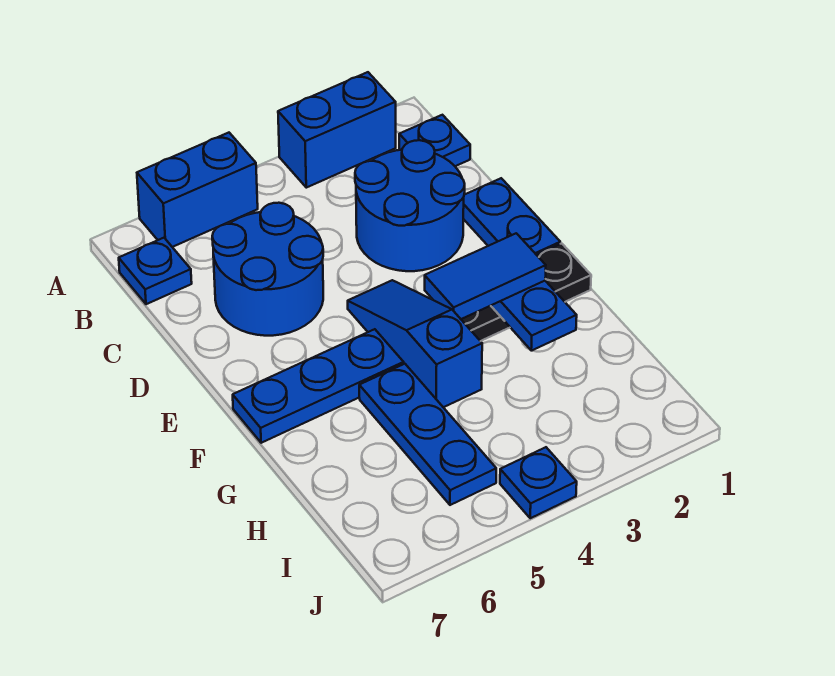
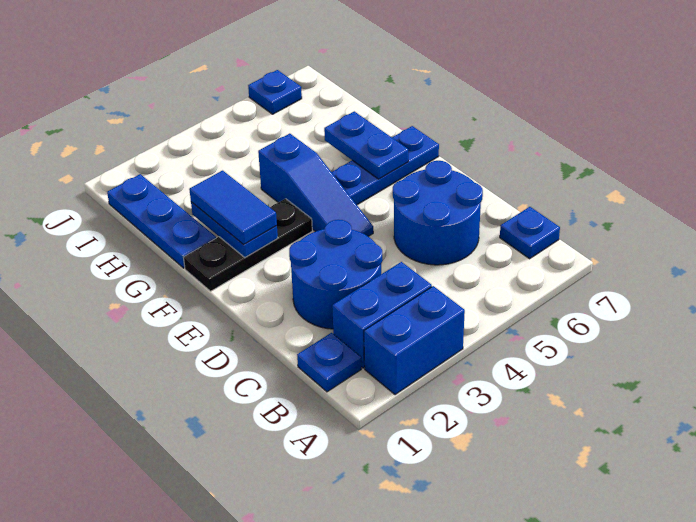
blue 1x2 brick [137,133,258,247] -> blue 1x2 brick moved to [332,262,432,368]
blue 1x2 plate [463,178,560,255] -> blue 1x2 plate moved to [324,111,408,179]
blue 1x2 tile [425,233,546,319] -> blue 1x2 tile turned to [189,171,277,245]
blue 1x3 plate [359,364,496,505] -> blue 1x3 plate moved to [107,174,216,268]
blue 1x1 plate [500,447,577,518] -> blue 1x1 plate moved to [248,70,302,114]

